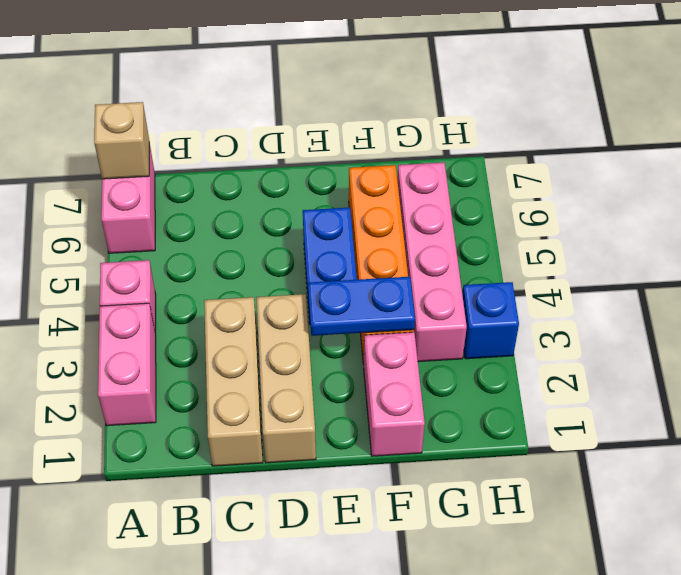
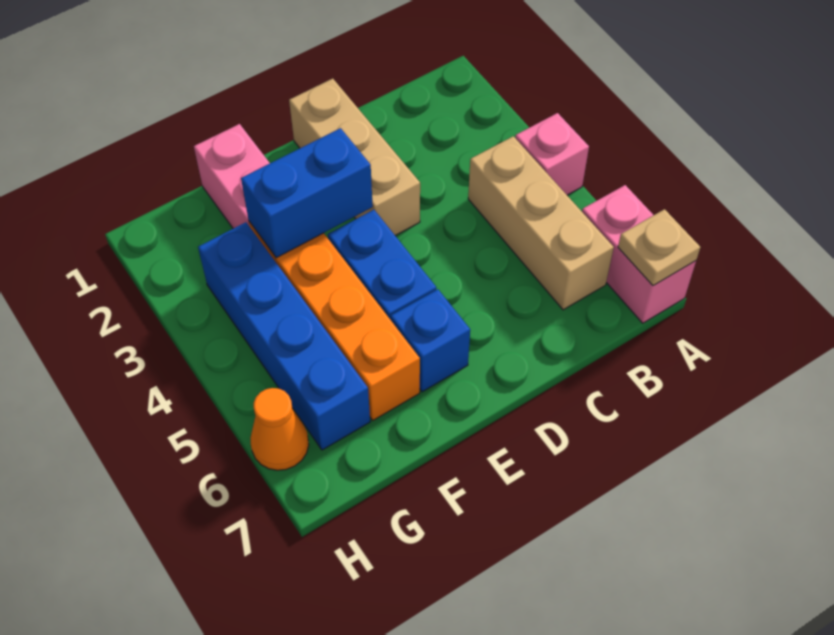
pink 1x2 brick [98,303,156,426] -> none
tan 1x1 brick [94,102,149,179] -> tan 1x1 plate [618,209,700,286]
tan 1x3 brick [204,297,263,466] -> tan 1x3 brick moved to [468,136,614,310]
blue 1x2 plate [308,277,415,336] -> blue 1x2 brick [241,128,373,258]
pink 1x4 brick [397,162,467,362] -> blue 1x4 brick [198,222,370,450]
blue 1x1 brick [462,282,519,359] -> blue 1x1 brick moved to [391,289,470,392]
none -> orange 1x1 cone [250,388,309,470]

